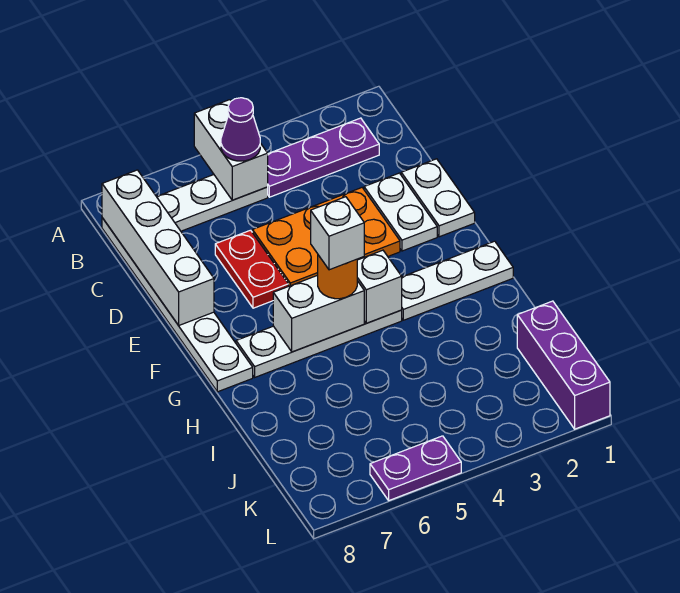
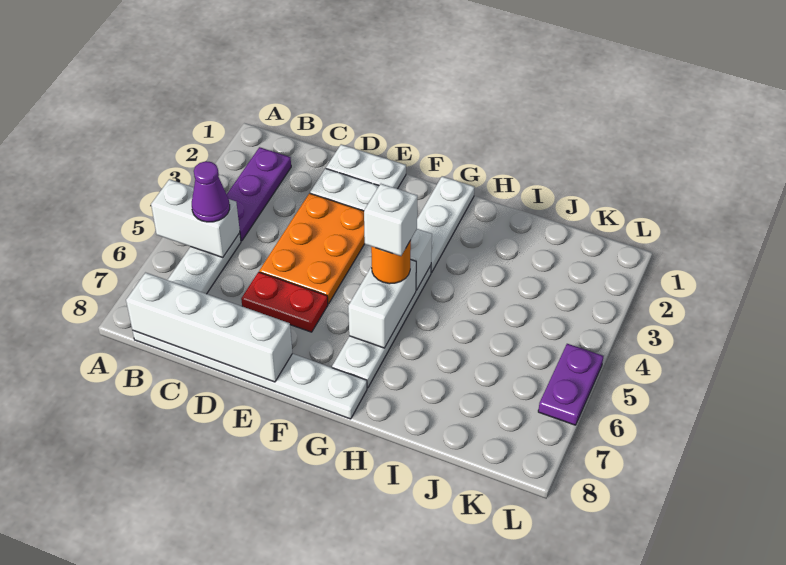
purple 1x3 brick [517,301,610,429] -> none

